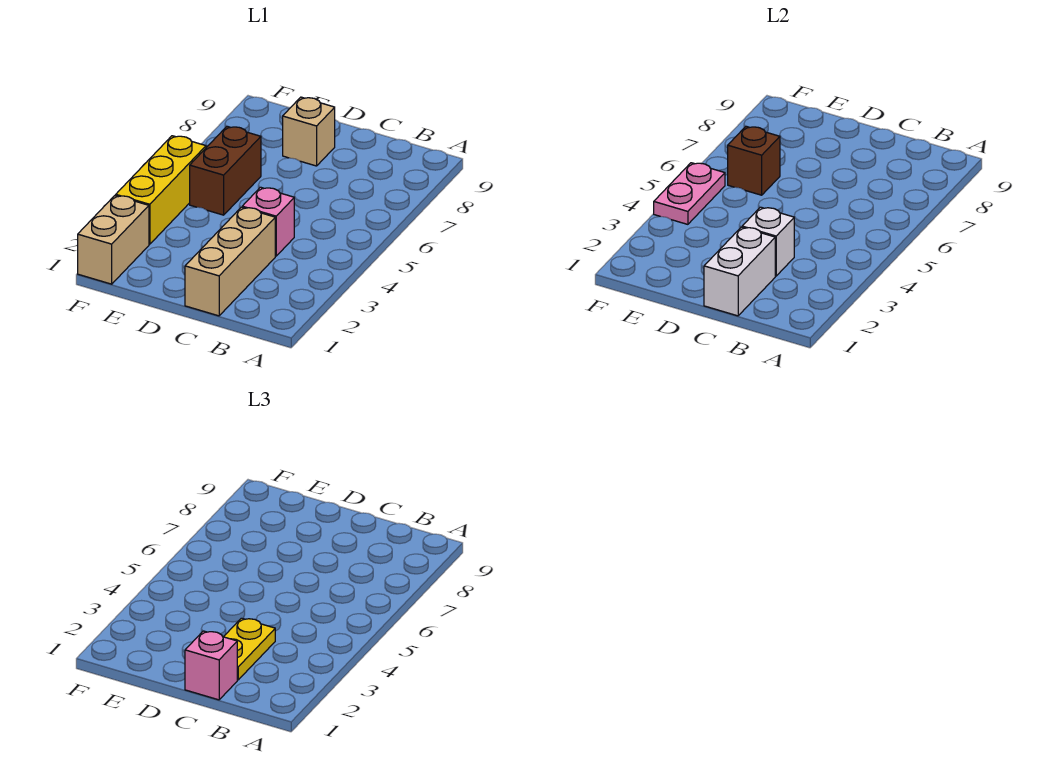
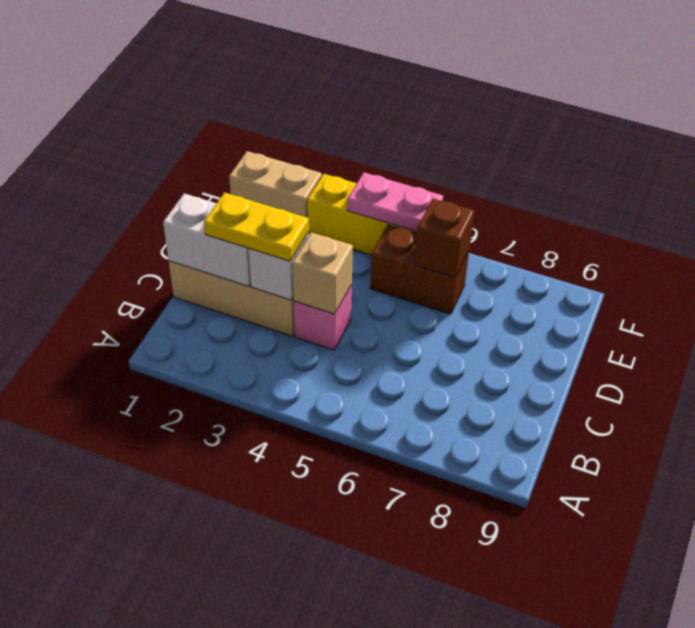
pink 1x1 brick [185,631,237,700] -> none
tan 1x1 brick [283,97,335,166] -> tan 1x1 brick moved to [292,232,353,314]

